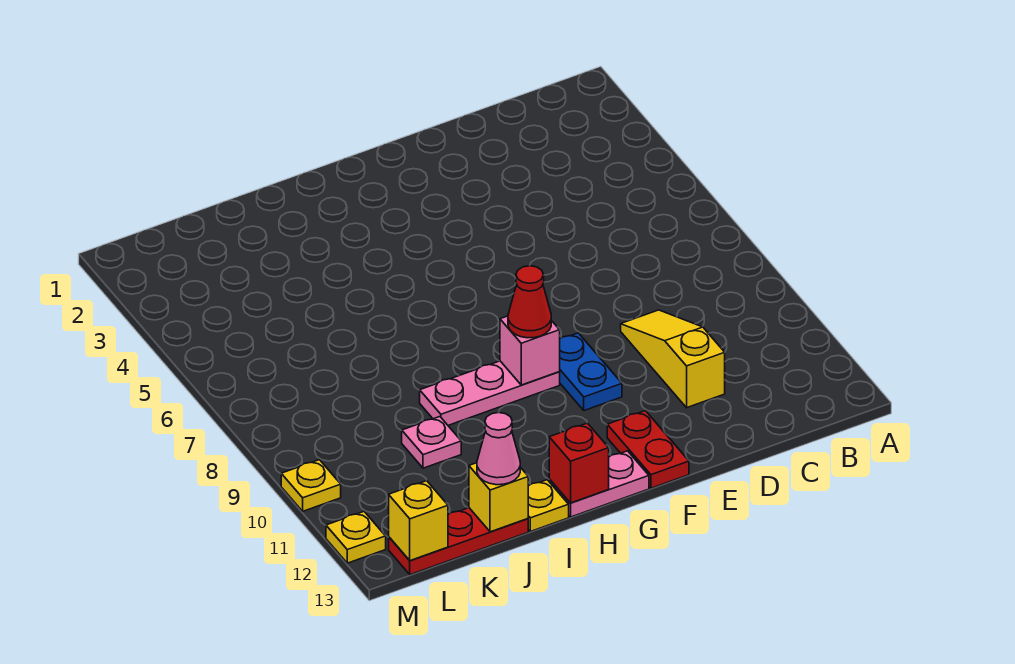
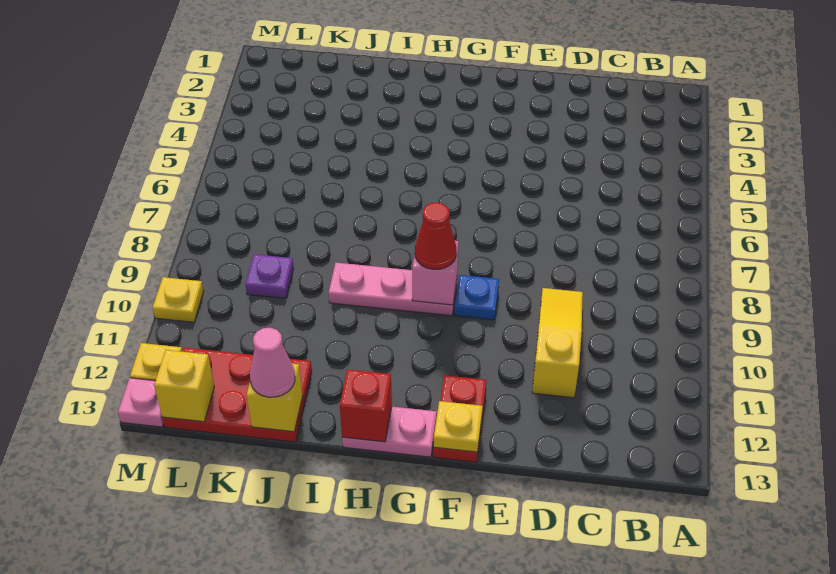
blue 1x2 plate [560,333,622,411] -> blue 1x1 plate [454,275,499,320]
yellow 1x1 plate [528,480,569,531] -> yellow 1x1 plate moved to [434,401,483,452]
pink 1x1 plate [402,417,461,468] -> pink 1x1 plate moved to [118,378,164,427]
red 1x3 plate [389,508,528,575] -> red 2x3 plate [162,348,312,442]
none -> purple 1x1 plate [245,254,294,299]

